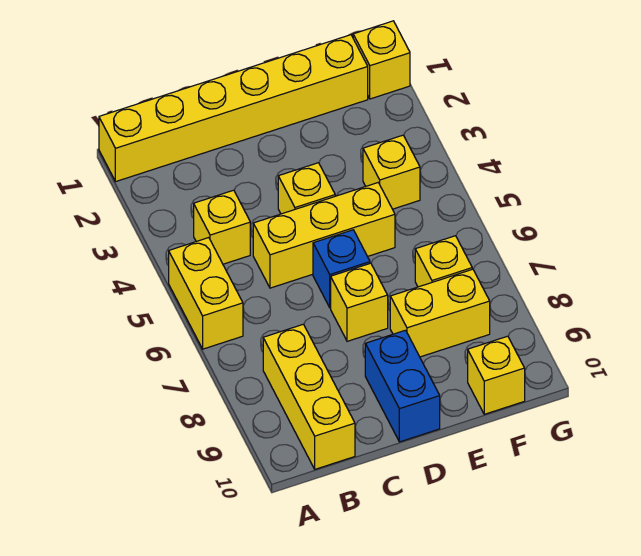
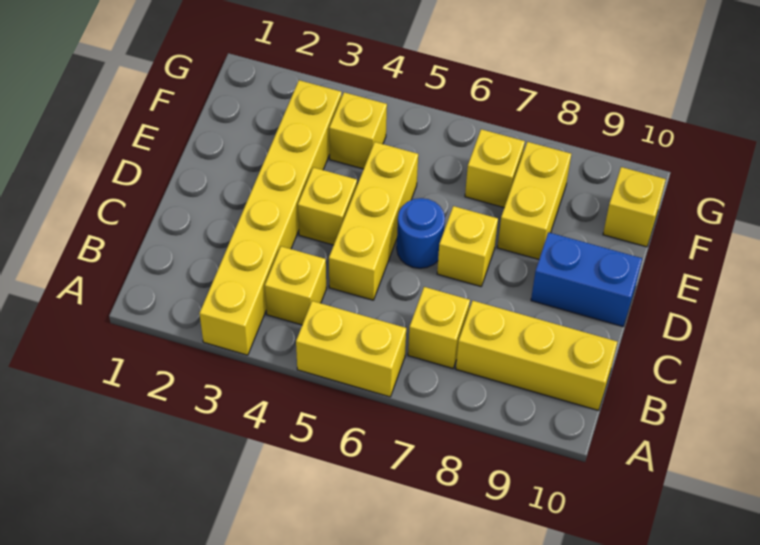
yellow 1x6 brick [99,35,368,182] -> yellow 1x6 brick moved to [199,80,342,355]
blue 1x1 brick [313,230,370,308] -> blue 1x1 round brick [397,198,445,268]
yellow 1x1 brick [353,21,410,99] -> yellow 1x1 brick moved to [408,287,470,368]

